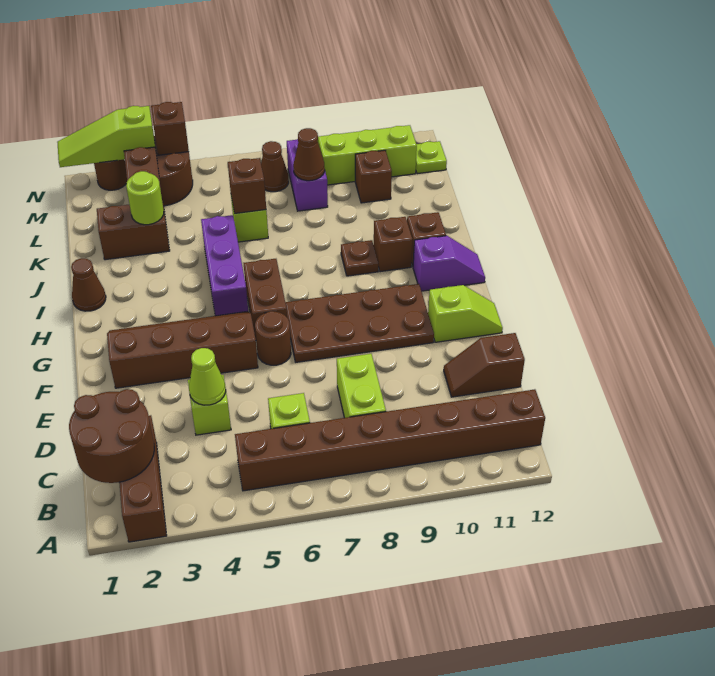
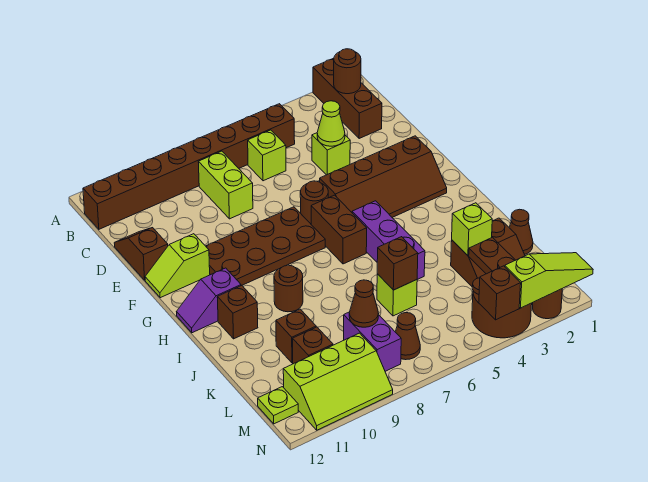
brown 2x2 round brick [69,389,154,483] -> brown 1x1 round brick [334,49,361,94]
brown 1x2 slope [444,333,525,397] -> brown 1x2 slope turned to [114,228,168,280]
brown 1x1 cone [71,258,106,311] -> brown 1x1 cone moved to [509,209,533,254]
brown 1x1 plate [341,240,378,276] -> brown 1x1 round brick [274,265,303,312]
brown 1x1 brick [374,217,412,272] -> brown 1x1 brick moved to [276,309,316,363]
lime 1x1 round brick [126,171,164,225] -> lime 1x1 brick [452,203,492,255]

